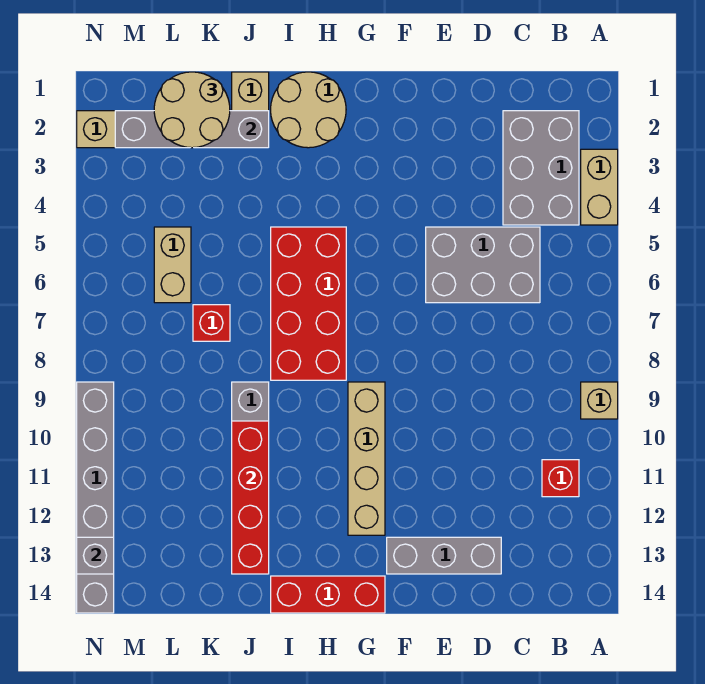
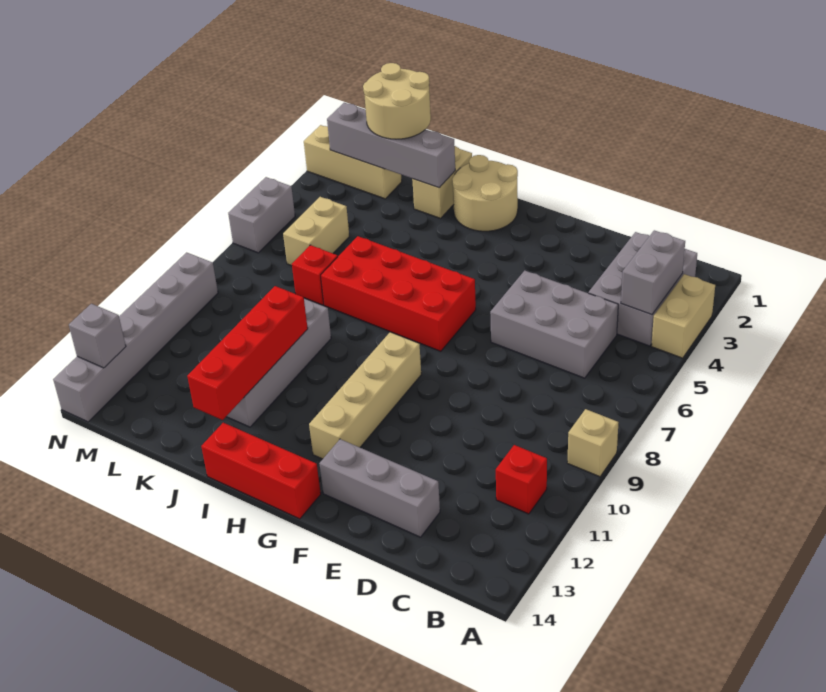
none -> grey 1x2 brick [621,230,685,315]
red 2x4 brick [271,227,346,380] -> red 2x4 brick turned to [321,236,476,351]
none -> grey 1x2 brick [228,177,295,253]

